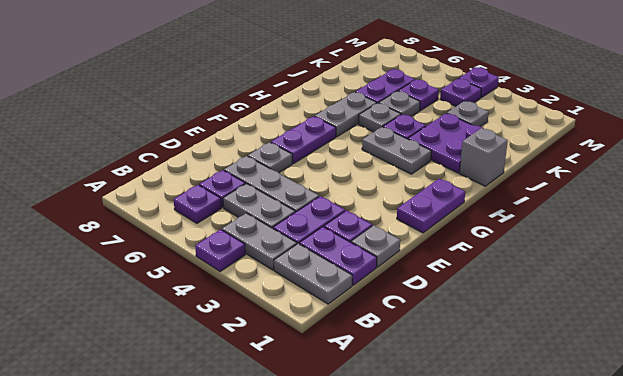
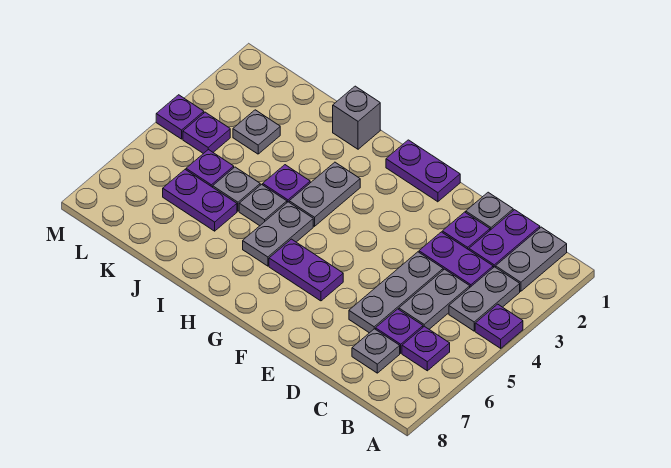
grey 1x1 plate [248,142,292,173] -> grey 1x1 plate moved to [352,329,400,373]
grey 1x2 plate [315,92,377,137] -> grey 1x2 plate turned to [243,202,313,266]
purple 2x2 plate [408,113,484,173] -> none

